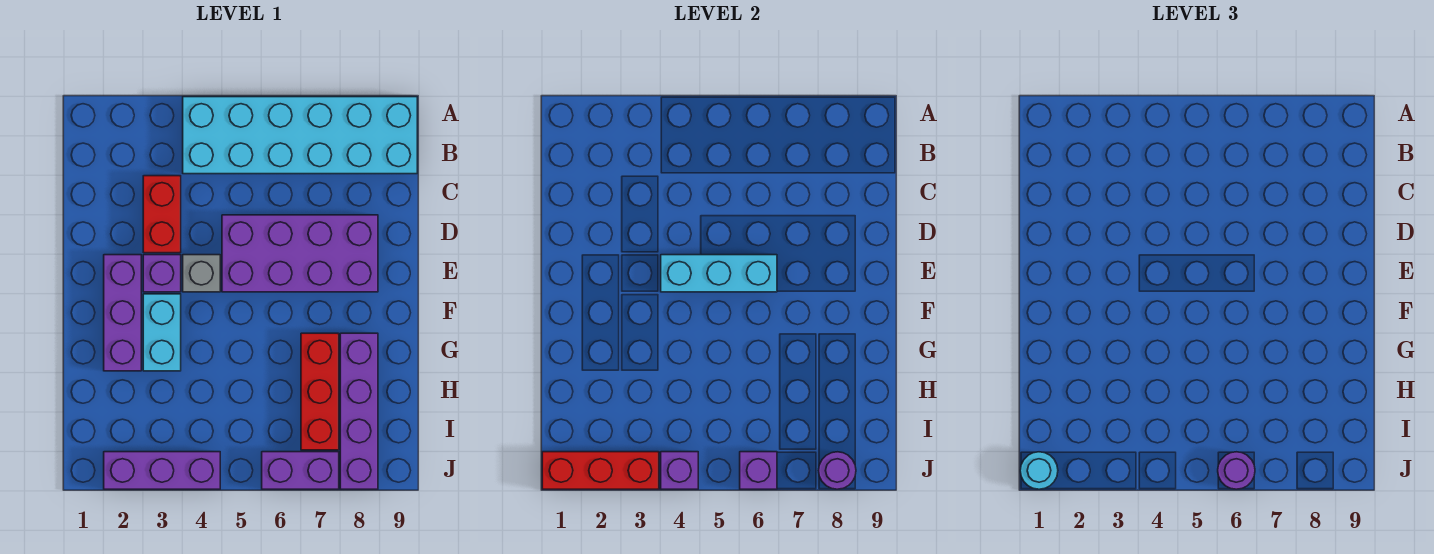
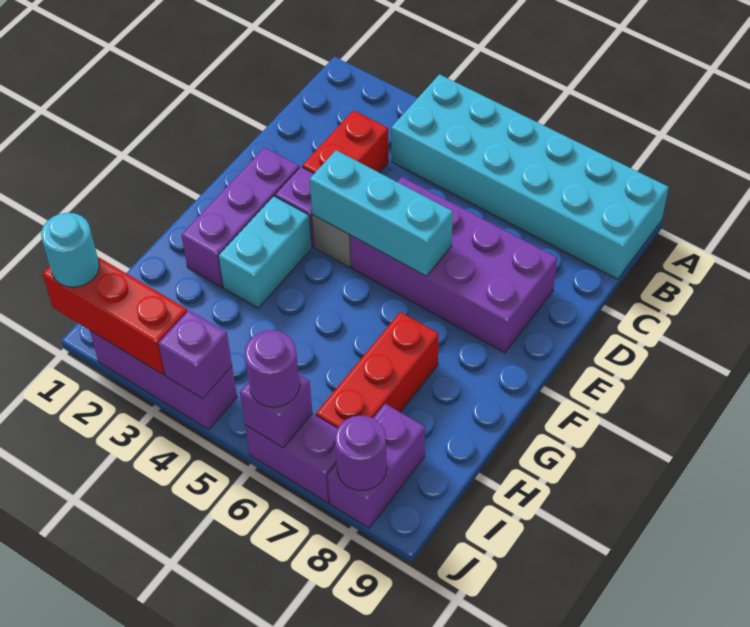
purple 1x4 brick [340,333,378,489] -> purple 1x2 brick [327,404,425,528]

